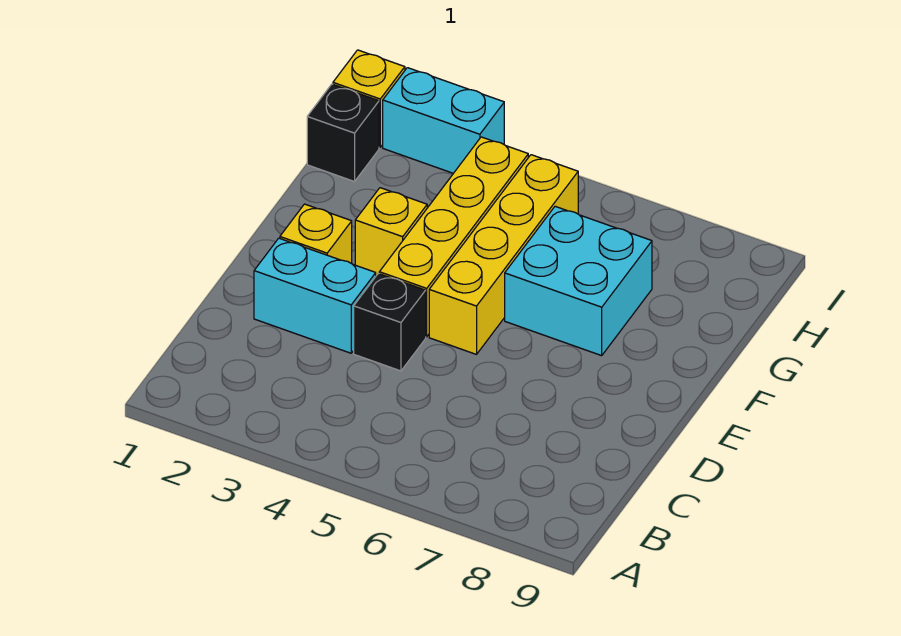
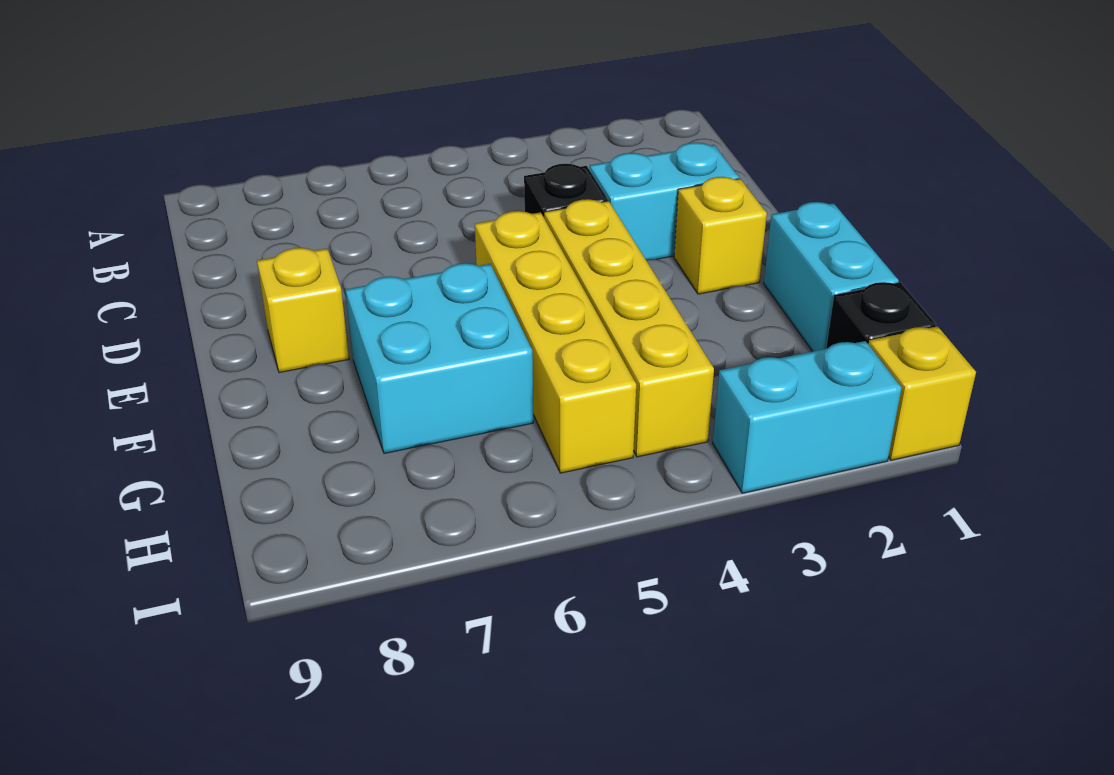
none -> cyan 1x2 brick [764,202,899,351]
yellow 1x1 brick [355,188,427,276] -> yellow 1x1 brick moved to [257,248,349,373]

